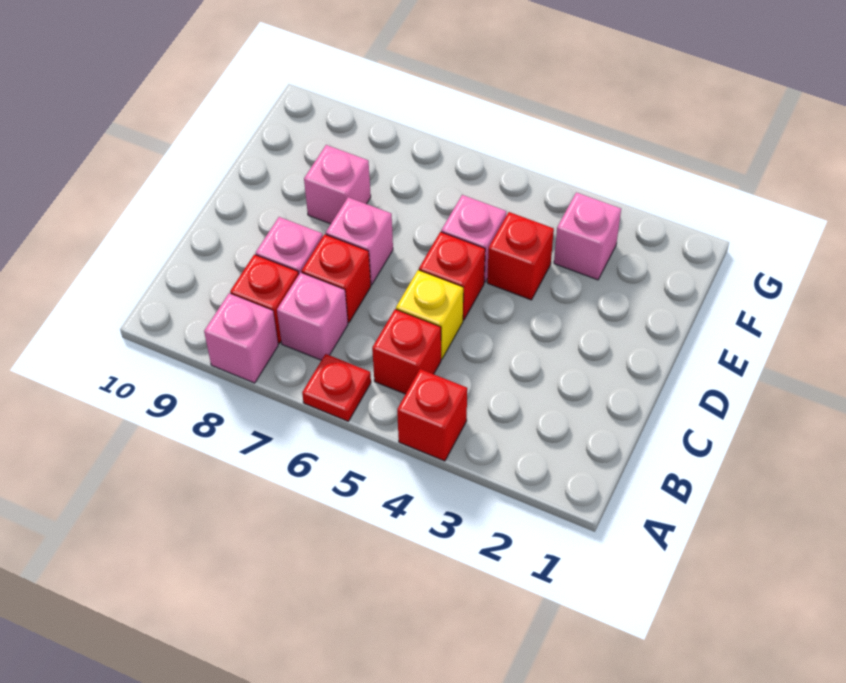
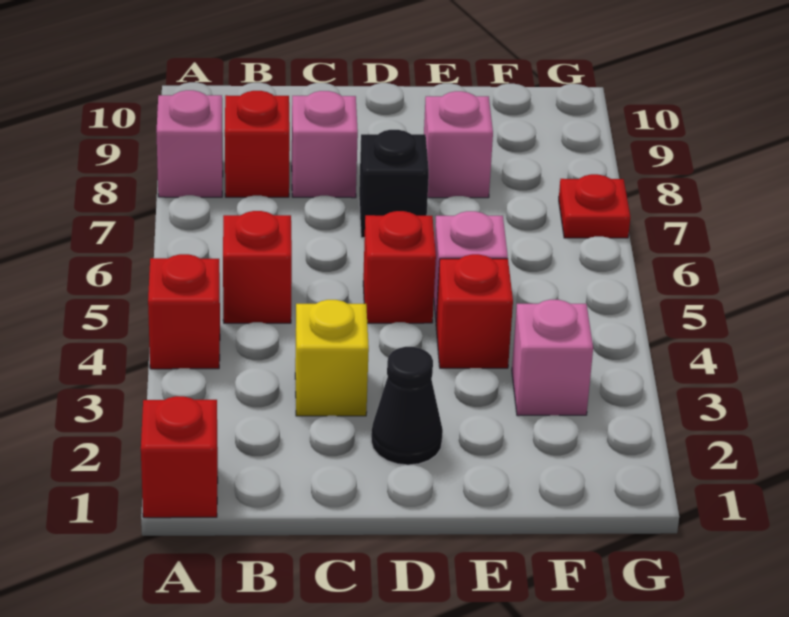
red 1x1 plate [302,354,371,421] -> red 1x1 plate moved to [559,174,630,238]
pink 1x1 brick [277,272,348,360] -> none
yellow 1x1 brick [396,270,463,359] -> yellow 1x1 brick moved to [295,300,369,416]
red 1x1 brick [302,234,371,323] -> red 1x1 brick moved to [141,396,218,518]
none -> black 1x1 cone [371,347,443,465]
pink 1x1 brick [326,197,393,285] -> black 1x1 brick [359,130,429,238]

